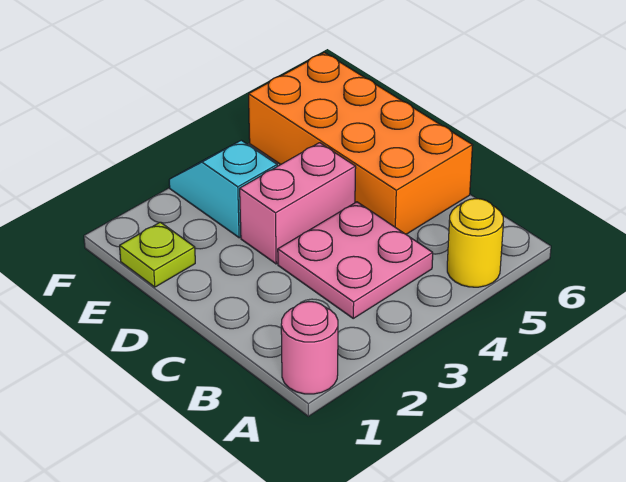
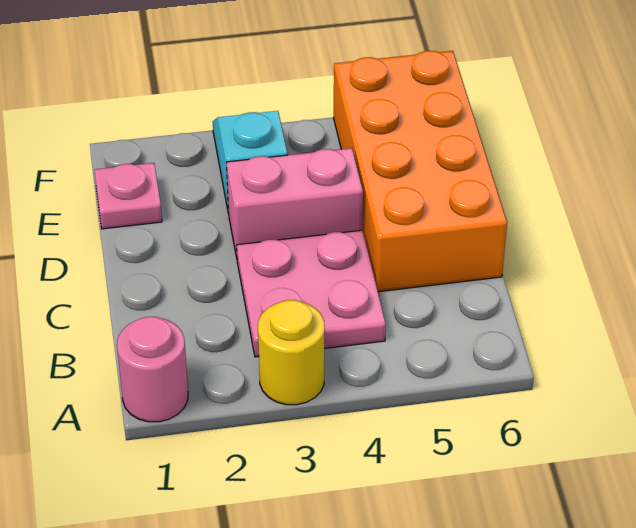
yellow 1x1 round brick [447,199,503,287] -> yellow 1x1 round brick moved to [258,300,325,405]
lime 1x1 plate [120,222,195,287] -> pink 1x1 plate [94,163,162,229]

